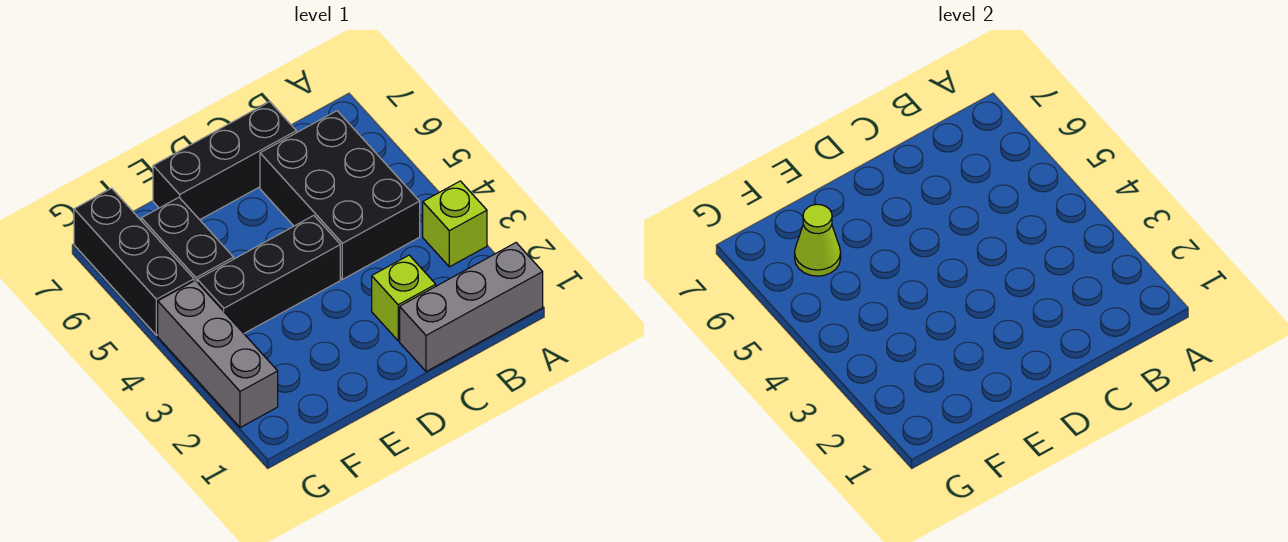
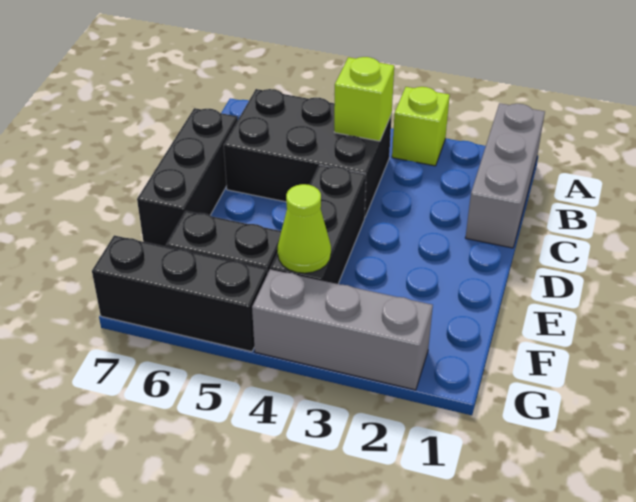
lime 1x1 brick [372,255,436,341] -> lime 1x1 brick moved to [334,57,394,141]
lime 1x1 cone [795,204,841,276] -> lime 1x1 cone moved to [278,184,331,273]

